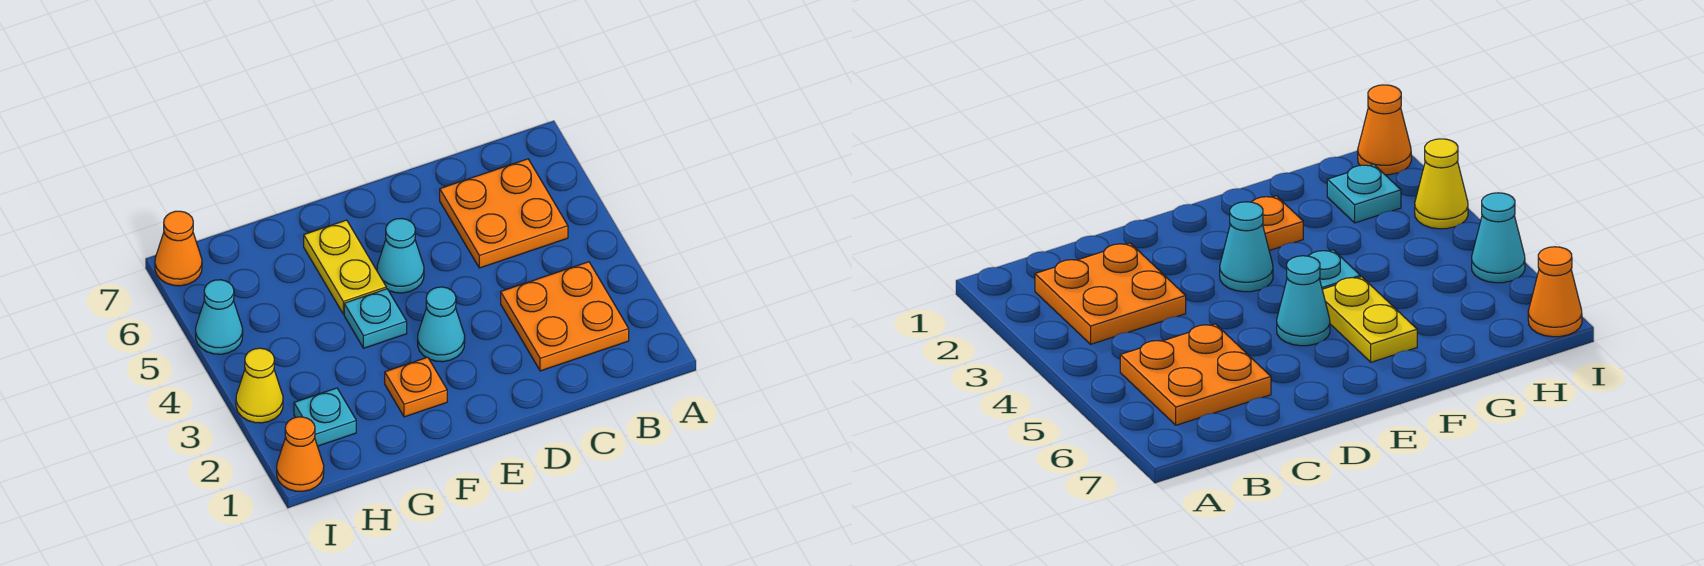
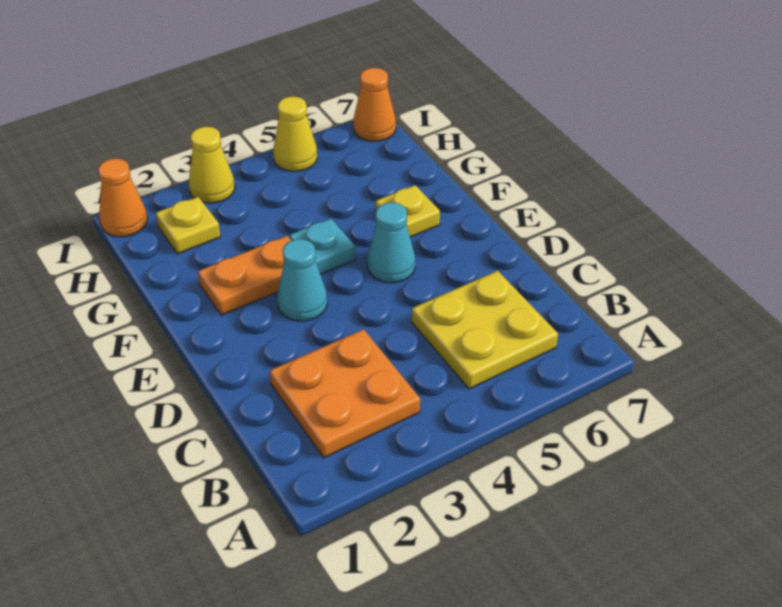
orange 2x2 plate [440,159,568,268] -> yellow 2x2 plate [412,271,558,389]
orange 1x1 plate [385,357,447,417] -> orange 1x2 plate [198,236,291,315]
yellow 1x2 plate [304,220,386,314] -> yellow 1x1 plate [376,185,440,237]
cyan 1x1 plate [294,388,356,446] -> yellow 1x1 plate [156,197,220,254]
cyan 1x1 cone [196,280,243,354] -> yellow 1x1 cone [273,97,317,171]

